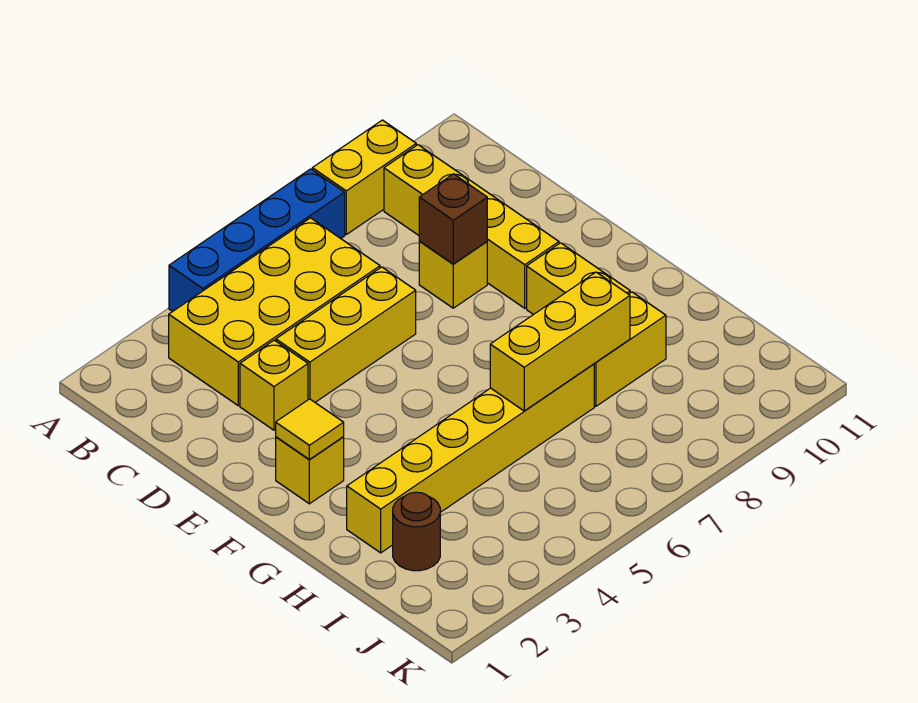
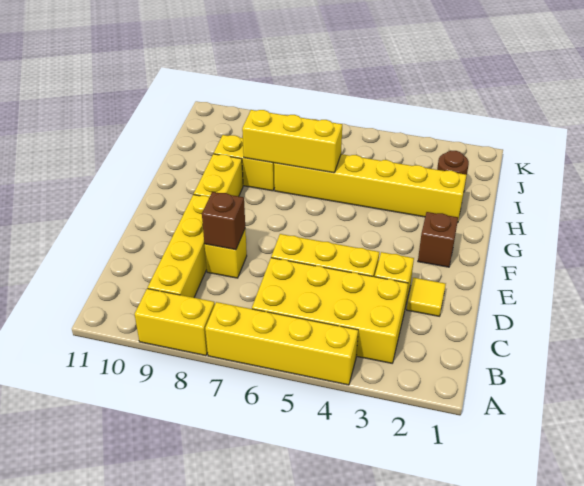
blue 1x4 brick [169,169,345,311] -> yellow 1x4 brick [205,302,358,385]
yellow 1x1 brick [276,437,344,504] -> brown 1x1 brick [418,212,458,267]
yellow 1x1 tile [276,399,344,459] -> yellow 1x1 tile moved to [407,278,446,316]

